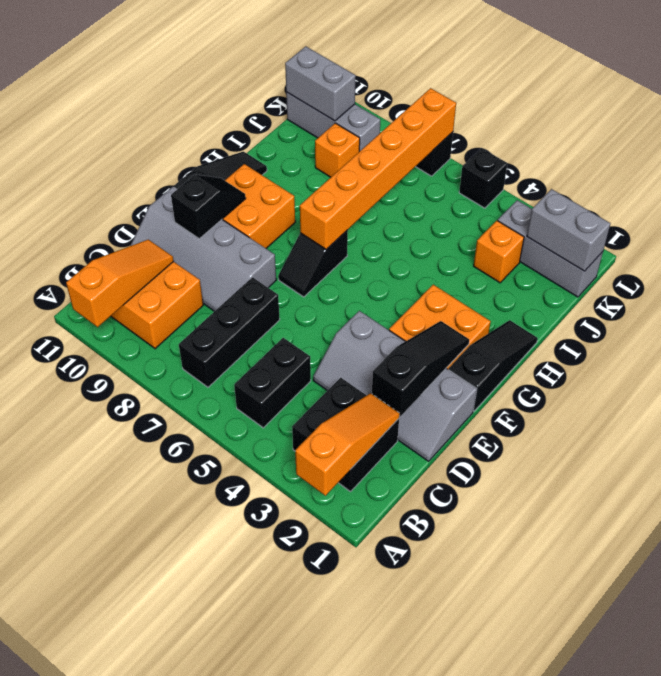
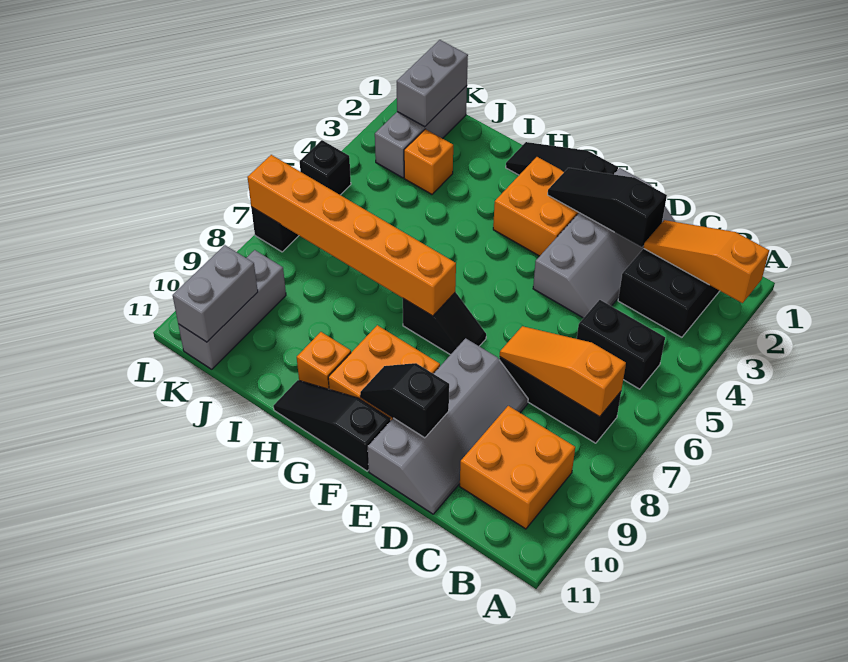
orange 1x3 slope [66,240,174,327] -> orange 1x3 slope moved to [500,326,626,417]
orange 1x1 brick [315,123,360,177] -> orange 1x1 brick moved to [297,332,351,389]

